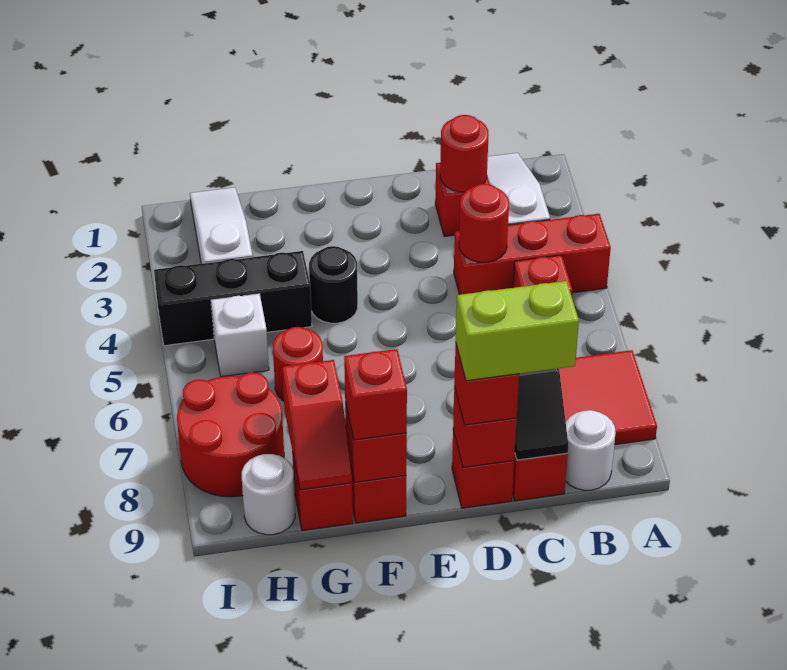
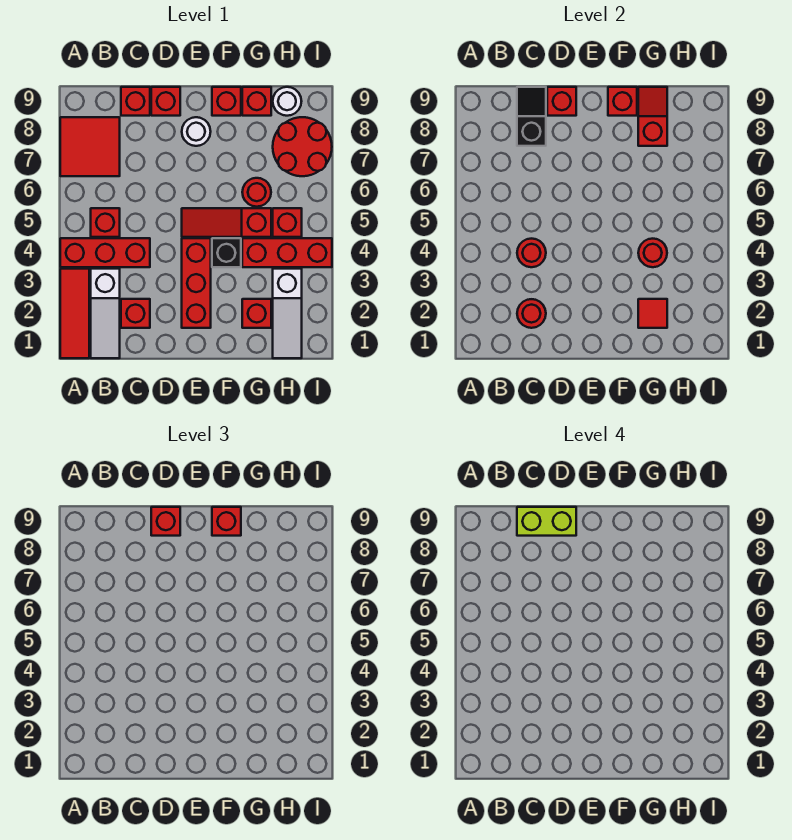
none -> red 1x3 tile [60,269,89,358]
white 1x1 round brick [566,410,616,490] -> white 1x1 round brick moved to [182,117,211,146]
none -> red 1x3 brick [182,238,211,328]
none -> red 1x3 slope [182,208,271,237]
black 1x1 round brick [309,246,358,323] -> black 1x1 brick [212,238,241,267]
none -> red 1x1 brick [242,299,271,328]
none -> red 1x1 tile [638,299,667,328]
black 1x3 brick [154,251,312,346] -> red 1x3 brick [242,238,332,267]
none -> red 1x1 round brick [638,239,667,267]
white 1x1 brick [211,294,269,377] -> red 1x1 brick [273,208,302,237]

